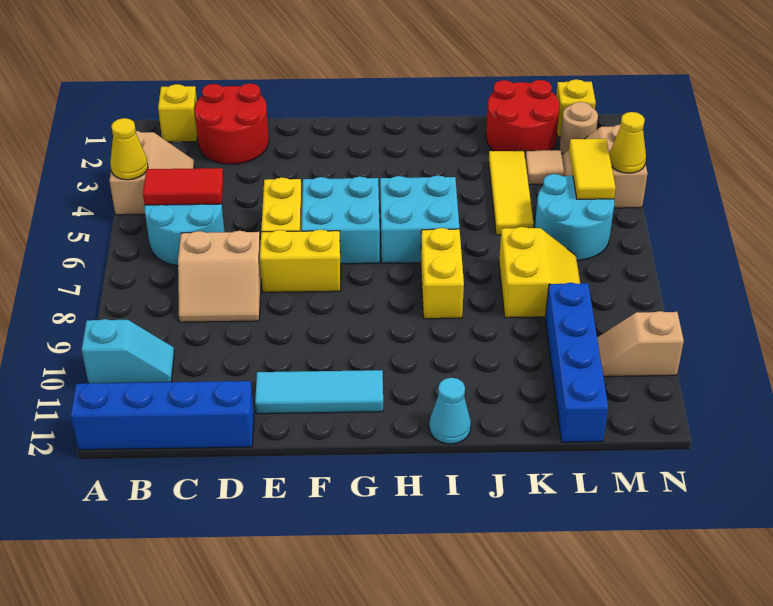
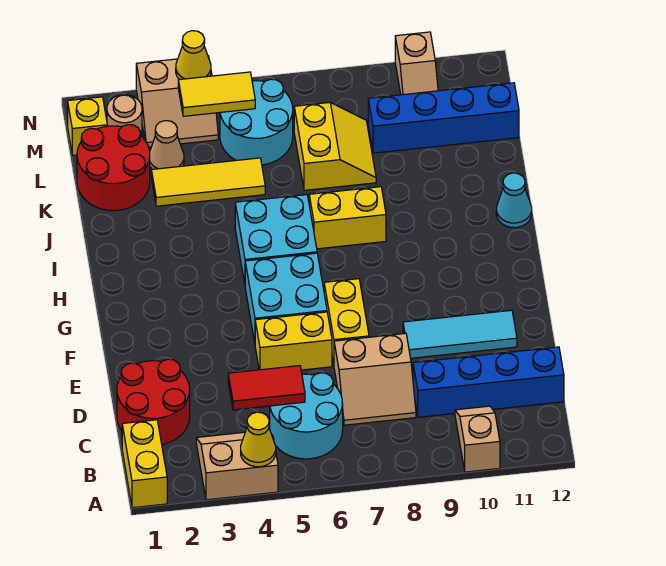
cyan 1x2 slope [82,319,174,383] -> tan 1x2 slope [455,406,500,472]
blue 1x4 brick [71,381,254,450] -> blue 1x4 brick turned to [413,347,564,417]
yellow 1x1 brick [158,84,197,142] -> yellow 1x2 brick [122,420,167,508]
red 1x2 tile [143,168,224,205] -> red 1x2 tile turned to [228,366,305,410]
tan 2x2 slope [178,231,261,322] -> tan 2x2 slope turned to [334,333,416,425]
cyan 1x3 tile [255,370,383,414] -> cyan 1x3 tile turned to [403,310,517,358]
yellow 2x2 slope [499,227,580,318] -> yellow 2x2 slope turned to [294,102,376,190]
tan 1x1 tile [525,150,564,184] -> tan 1x1 cone [150,121,184,169]

